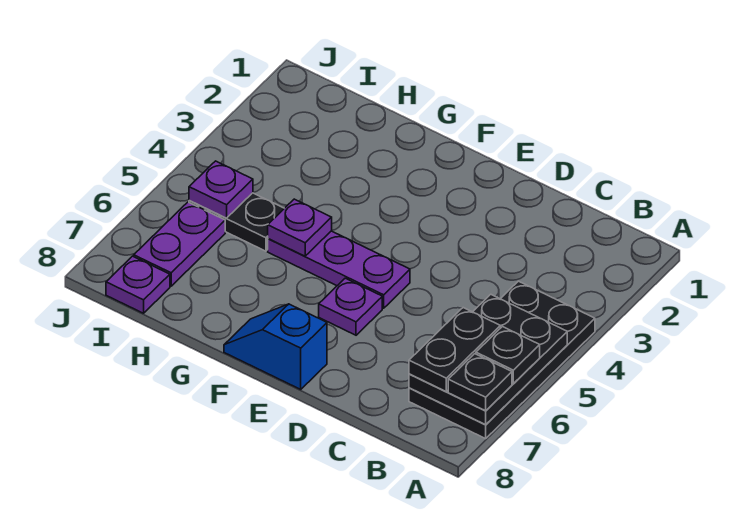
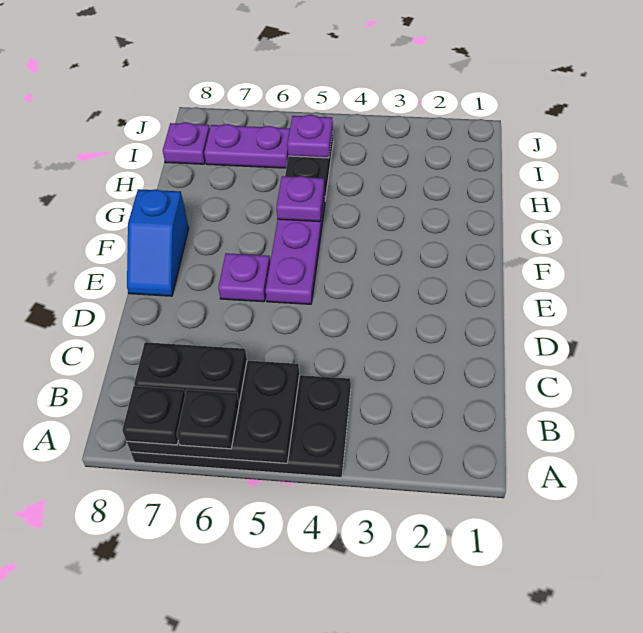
blue 1x2 slope [224,304,327,389] -> blue 1x2 slope turned to [127,189,189,296]

